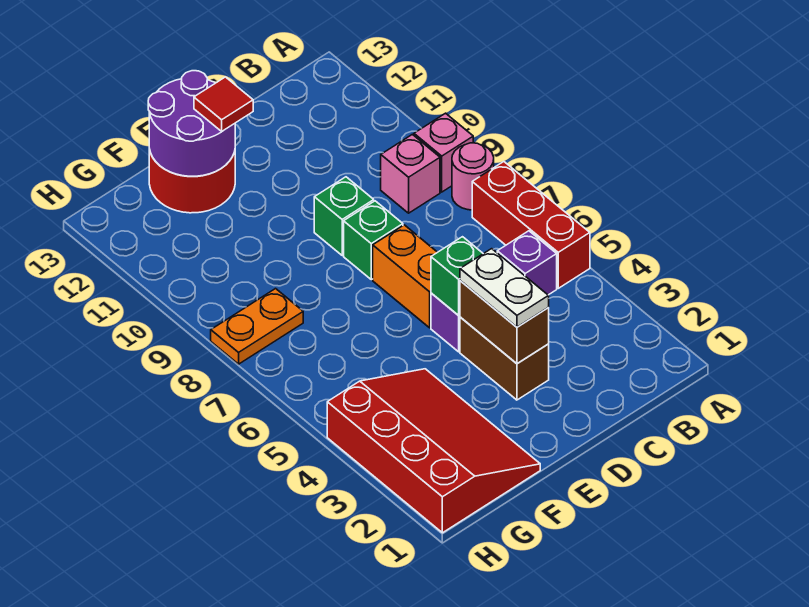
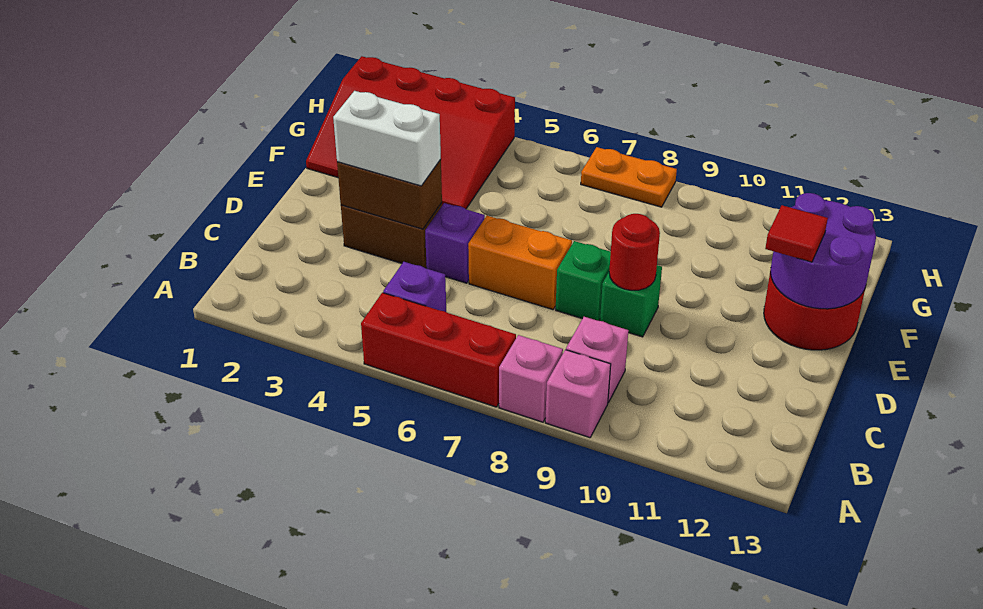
pink 1x1 round brick [452,143,494,210] -> pink 1x1 brick [499,335,563,422]
white 1x2 plate [460,249,549,327] -> white 1x2 brick [333,91,441,186]
green 1x1 brick [431,237,483,315] -> none
none -> red 1x1 round brick [609,214,660,290]
orange 1x2 plate [211,289,303,364] -> orange 1x2 plate turned to [581,147,677,207]

